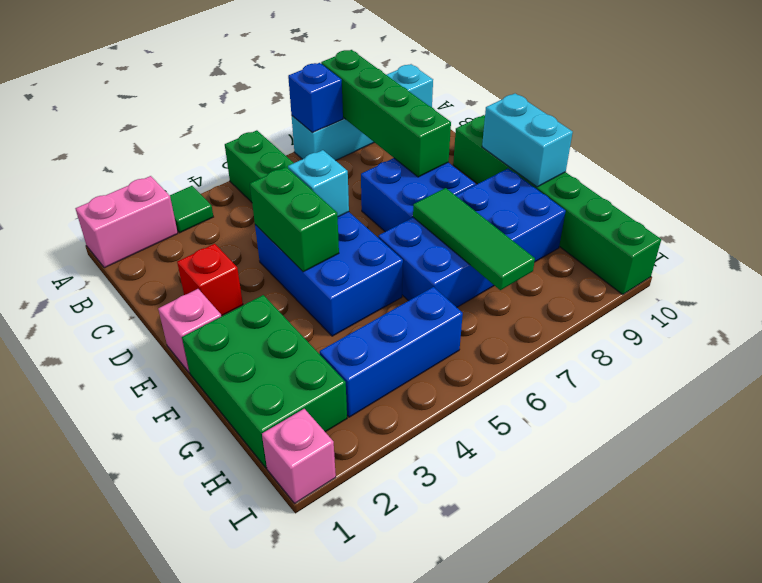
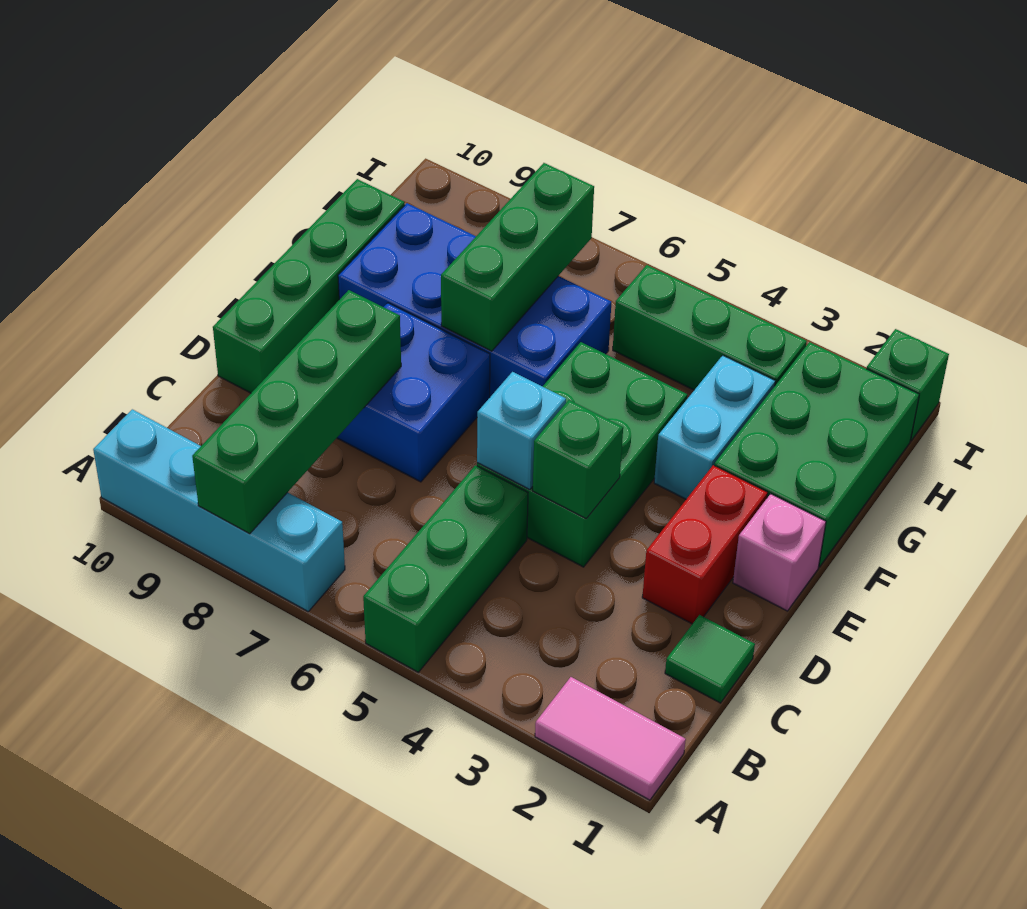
pink 1x2 brick [75,176,178,268] -> pink 1x2 tile [535,677,686,800]
green 1x1 tile [170,186,213,233] -> green 1x1 tile moved to [665,615,755,703]
blue 1x1 brick [288,63,343,133] -> none
red 1x1 brick [177,244,243,316] -> red 1x2 brick [642,465,768,624]
blue 2x3 brick [255,212,403,336] -> green 2x3 brick [477,342,687,567]
green 1x2 brick [250,167,339,272] -> green 1x1 brick [533,400,623,519]
green 1x6 brick [453,115,661,295] -> green 1x4 brick [213,179,405,393]
cyan 1x2 brick [482,93,573,187] -> cyan 1x2 brick moved to [654,355,775,499]
green 1x3 tile [413,188,535,290] -> green 1x3 brick [441,163,594,351]
blue 1x3 brick [320,287,463,417] -> green 1x3 brick [613,265,807,390]
pink 1x1 brick [262,409,336,503] -> green 1x1 brick [867,329,949,441]

